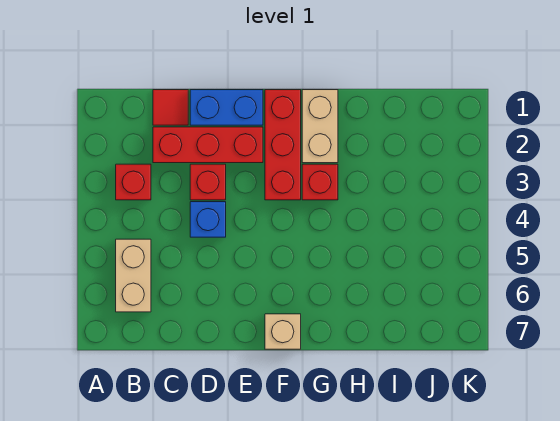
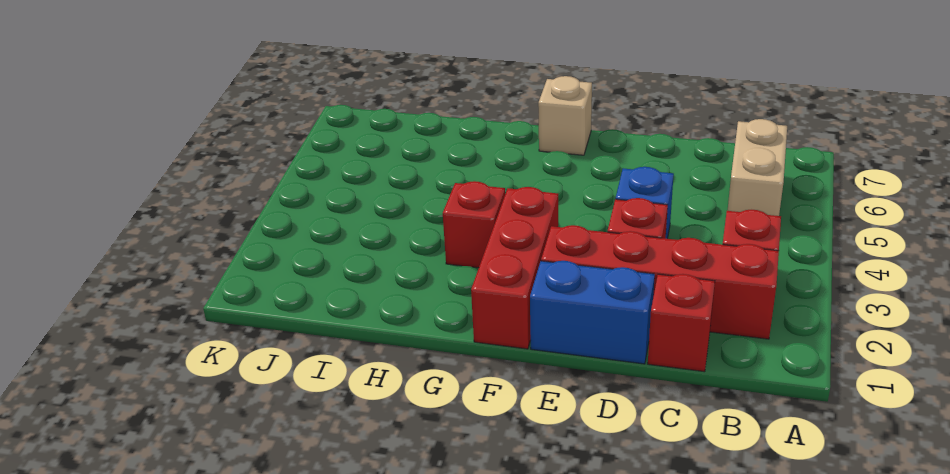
red 1x1 tile [153,90,188,125] -> red 1x1 brick [648,274,715,372]
red 1x3 brick [153,127,263,163] -> red 1x4 brick [541,225,779,339]
tan 1x2 brick [302,90,338,163] -> none

